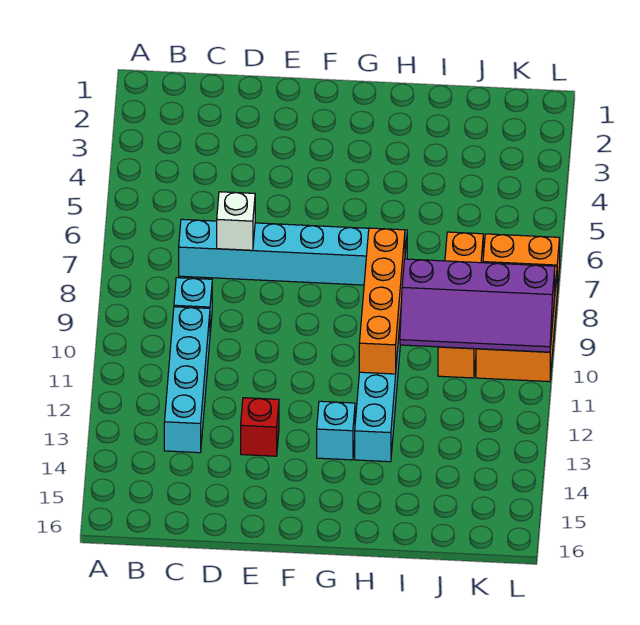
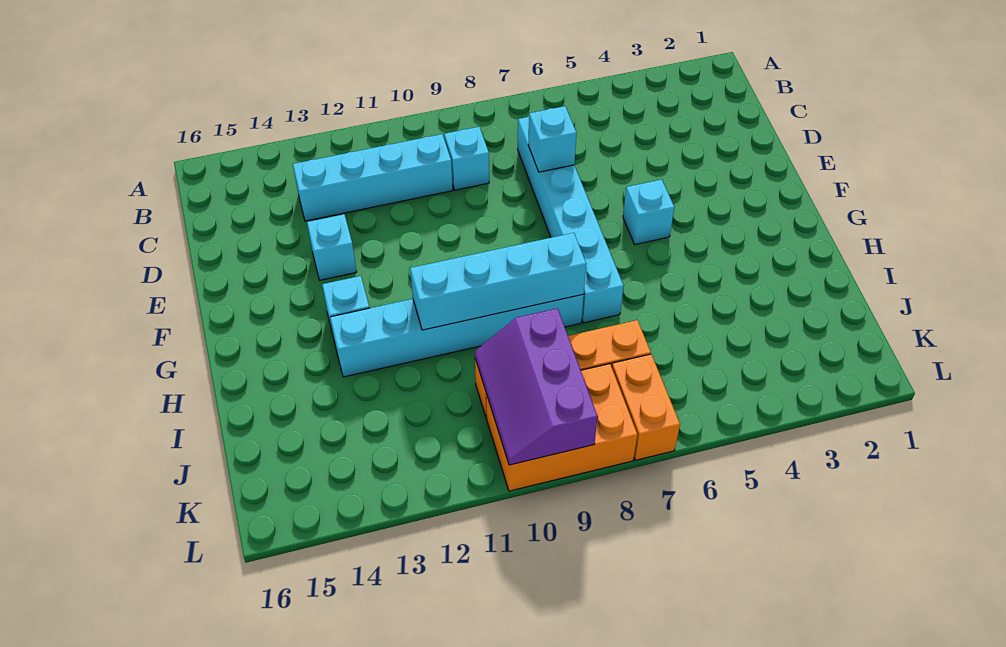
white 1x1 brick [217,192,255,250] -> cyan 1x1 brick [528,106,576,172]
red 1x1 brick [241,398,279,456] -> cyan 1x1 brick [307,214,356,280]
none -> cyan 1x1 brick [623,179,674,244]
orange 1x4 brick [359,228,405,374] -> cyan 1x4 brick [410,233,586,330]
purple 2x4 slope [400,259,555,352] -> purple 2x3 slope [475,308,598,465]

